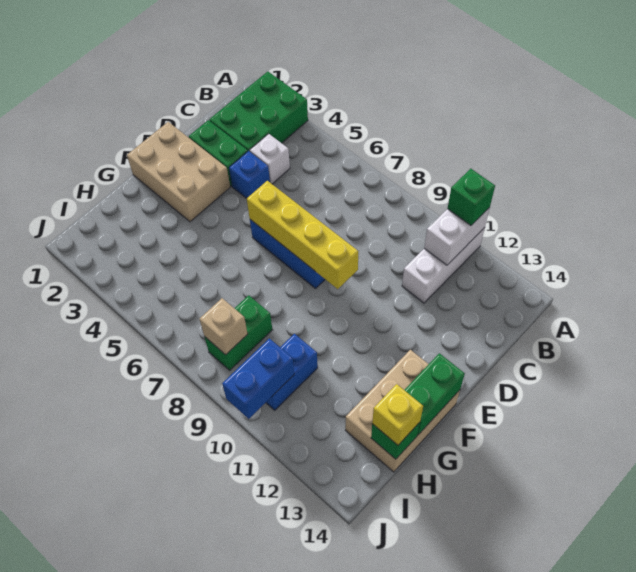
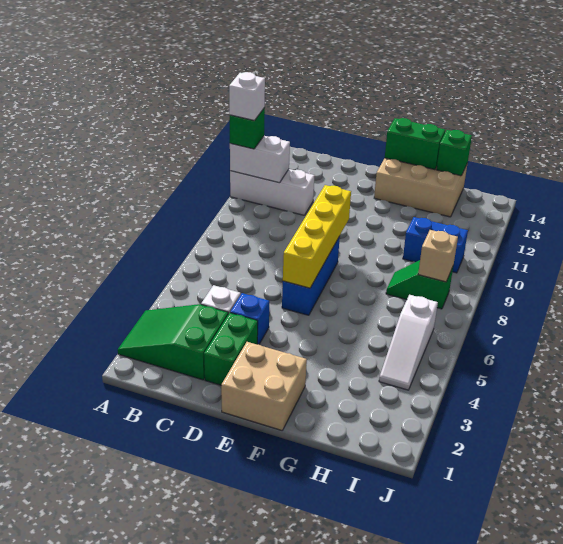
green 2x3 brick [209,72,308,151] -> green 2x3 slope [118,304,228,380]
none -> white 1x1 brick [229,72,265,121]
tan 2x3 brick [127,122,230,222] -> tan 2x2 brick [221,342,307,430]
green 1x2 brick [204,295,272,370] -> green 1x2 slope [386,260,453,309]
yellow 1x1 brick [372,384,423,445] -> none
none -> white 1x3 slope [379,295,438,390]
blue 1x2 brick [222,338,294,419] -> none

